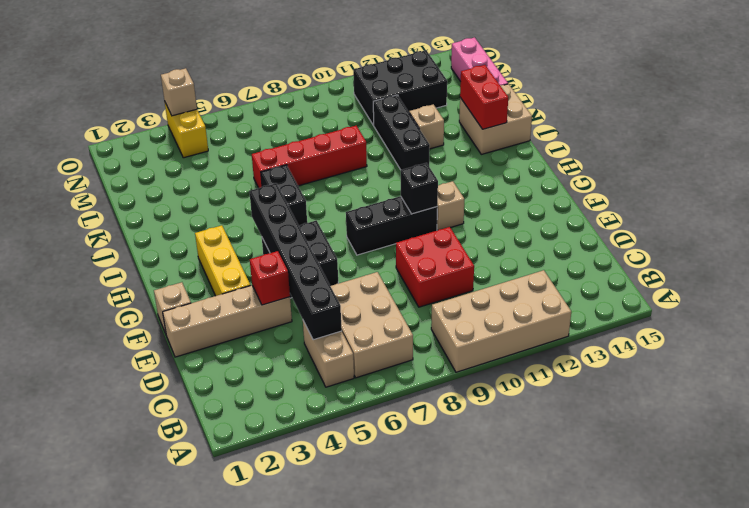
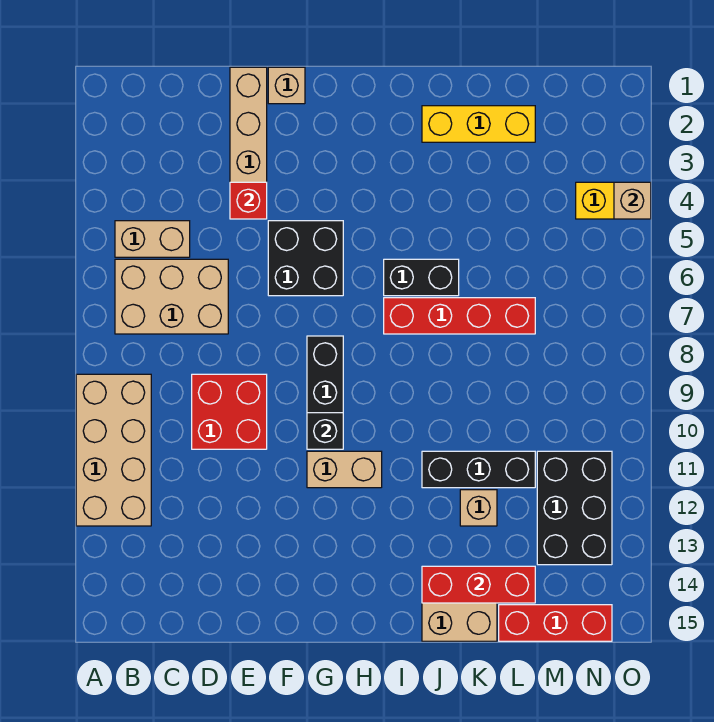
black 1x6 brick [249,183,342,340] -> none
yellow 1x3 brick [195,225,250,296] -> yellow 1x3 brick moved to [422,106,535,142]
tan 1x1 brick [437,181,464,230] -> tan 1x2 brick [307,451,382,488]
red 1x2 brick [460,65,508,129] -> red 1x3 brick [422,566,535,603]
red 1x4 brick [252,126,367,188] -> red 1x4 brick turned to [384,298,535,334]
pink 1x3 brick [451,37,508,85] -> red 1x3 brick [499,605,612,641]

